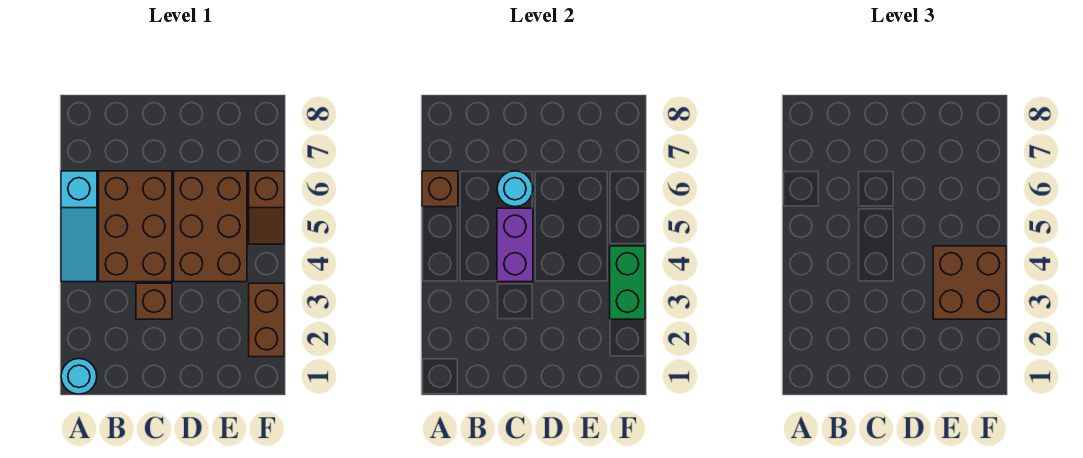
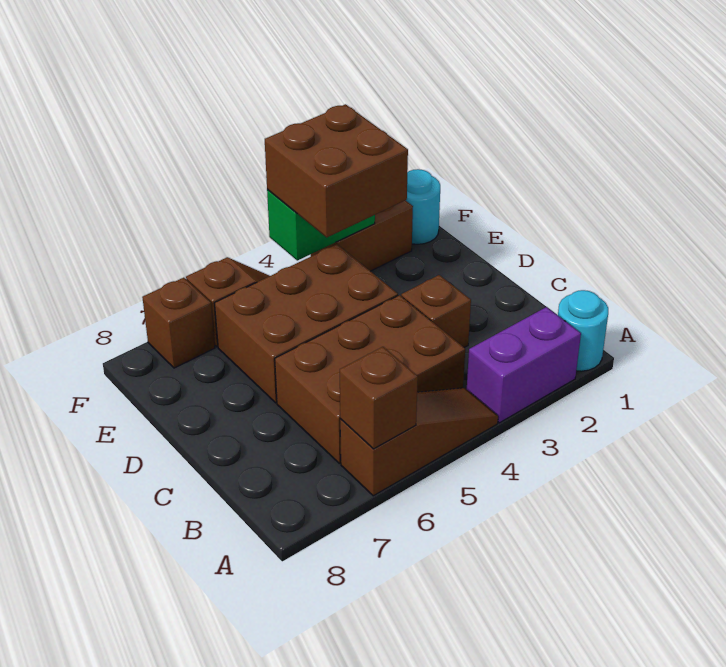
cyan 1x3 slope [61,171,97,282] -> brown 1x3 slope [340,388,498,496]
purple 1x2 brick [497,208,533,282] -> purple 1x2 brick moved to [467,307,581,423]
cyan 1x1 round brick [497,171,533,207] -> cyan 1x1 round brick moved to [406,169,440,244]
none -> brown 1x1 brick [142,278,215,368]

